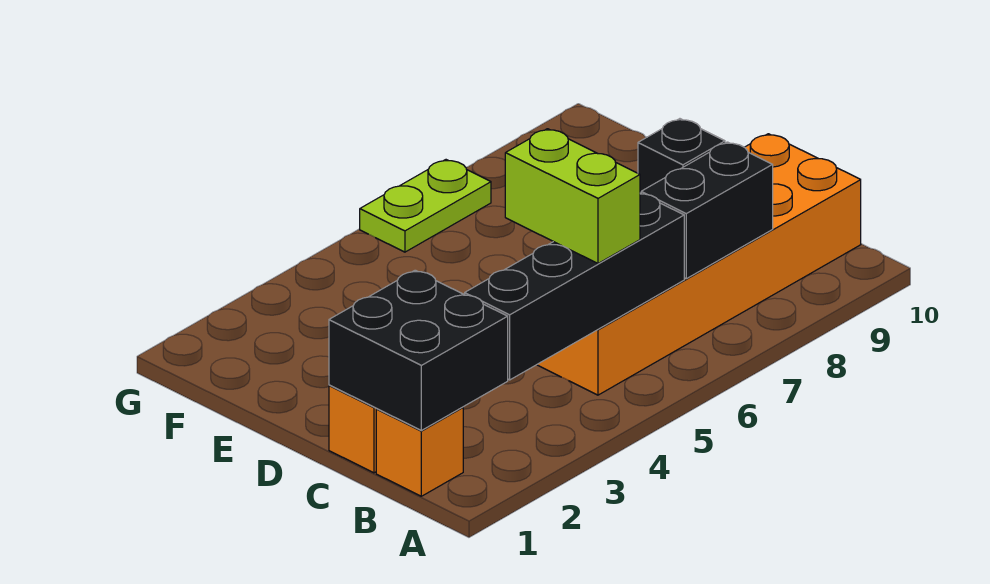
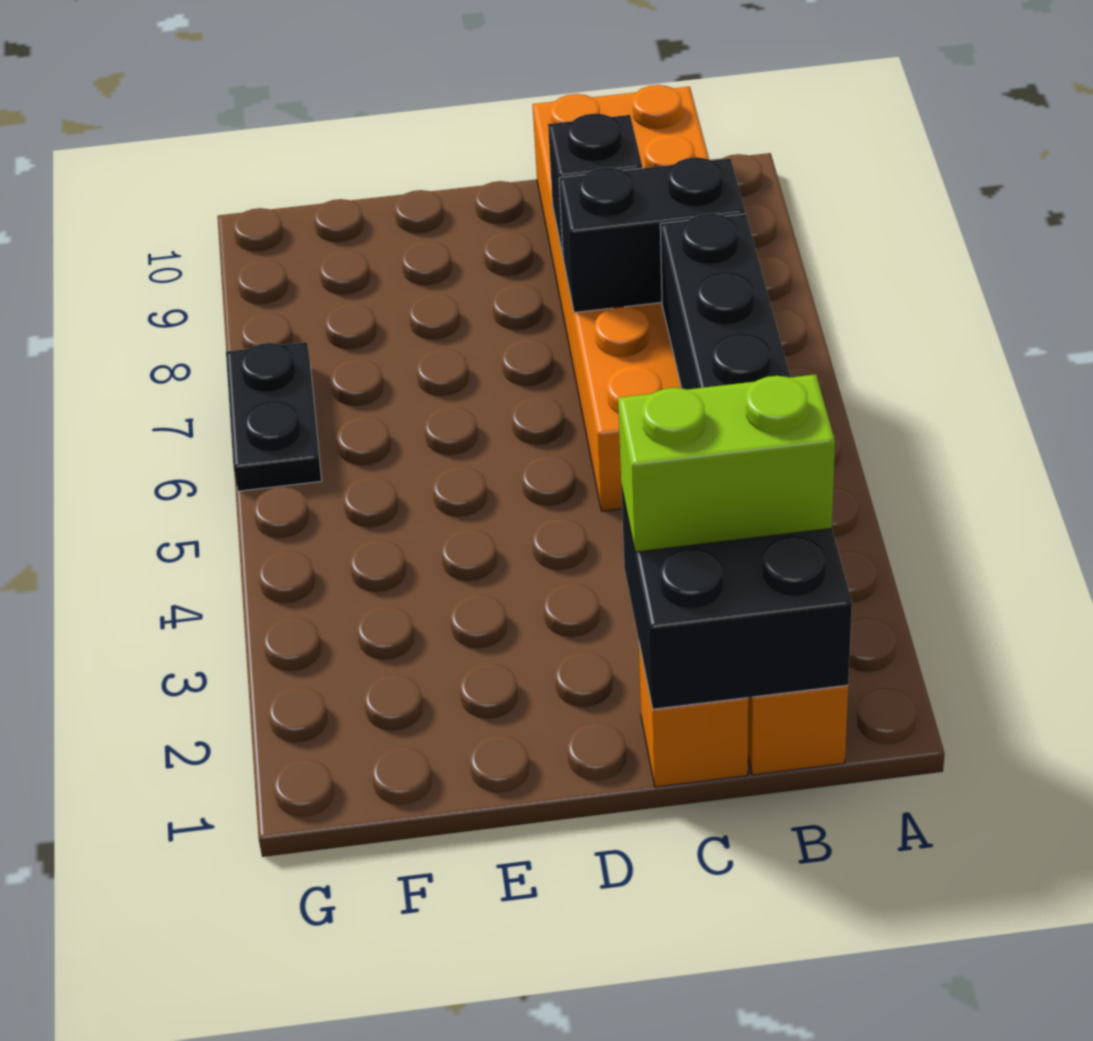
lime 1x2 brick [505,129,640,263] -> lime 1x2 brick moved to [618,374,835,552]
black 1x2 brick [641,142,773,279] -> black 1x2 brick turned to [559,157,745,313]
lime 1x2 plate [360,160,491,252] -> black 1x2 plate [226,342,322,491]

